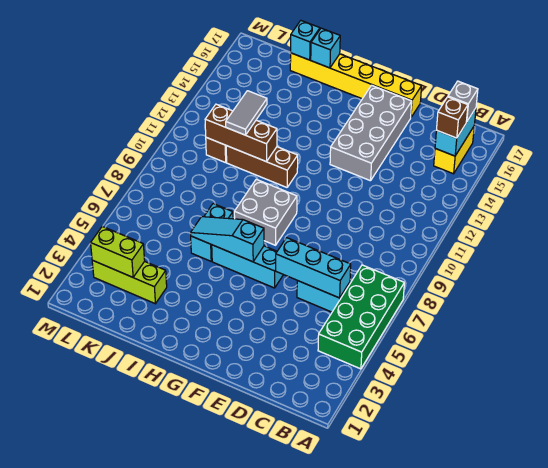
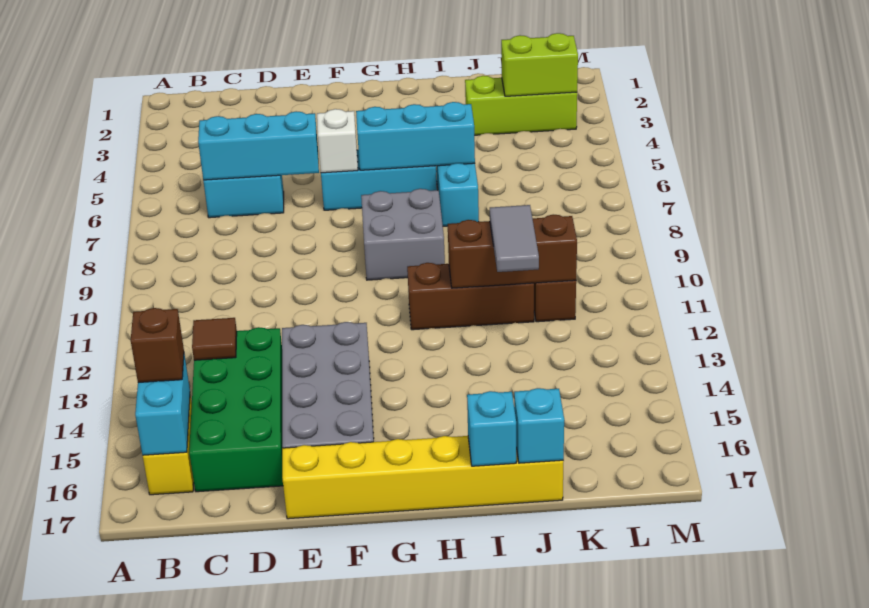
green 2x4 brick [318,265,404,369] -> green 2x4 brick moved to [189,327,283,492]
grey 1x1 brick [448,81,478,122] -> none
none -> brown 1x1 tile [192,318,237,360]
none -> white 1x1 brick [317,109,358,173]
cyan 1x3 slope [191,217,264,262] -> cyan 1x3 brick [356,102,475,170]

